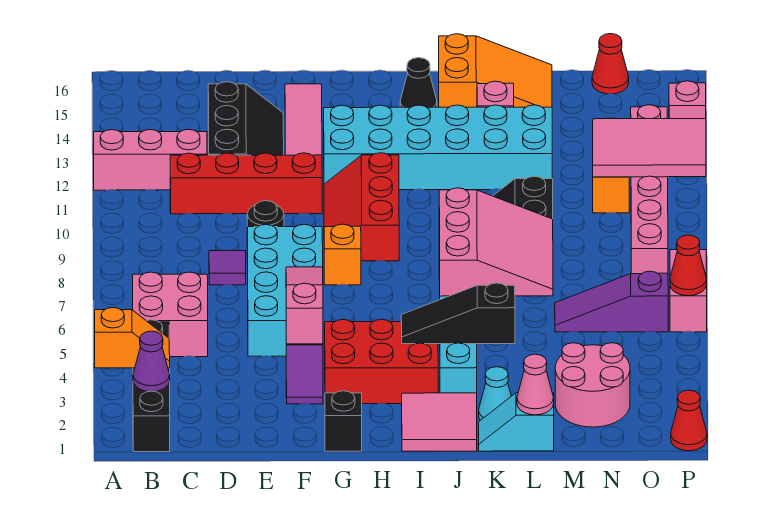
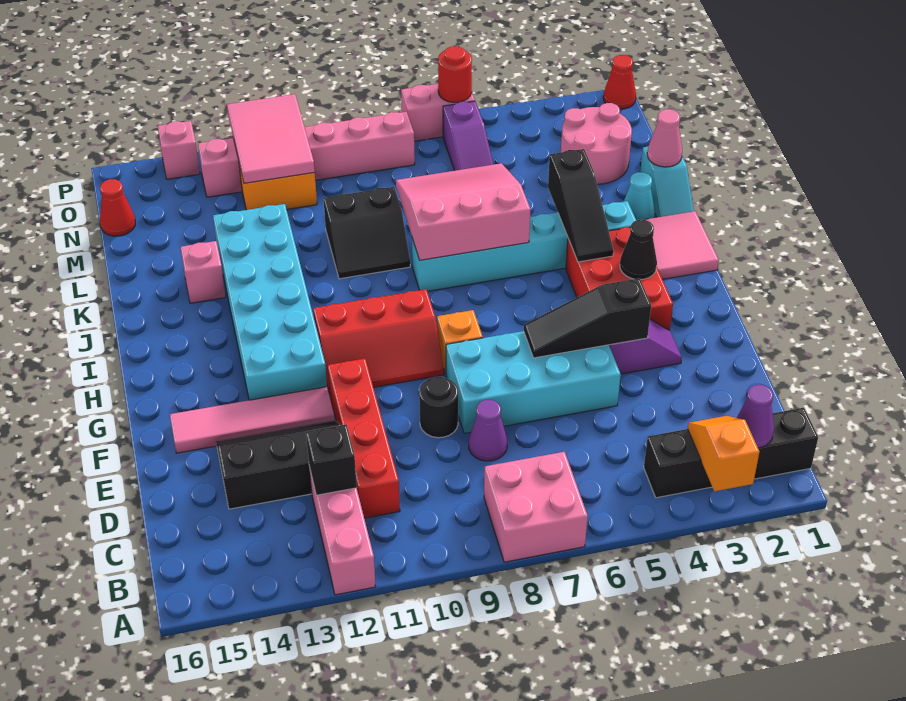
pink 2x2 brick [133,272,208,357] -> pink 2x2 brick moved to [484,452,588,562]
purple 1x1 tile [209,251,246,285] -> purple 1x1 cone [469,400,507,461]
pink 1x3 slope [286,267,323,344] -> black 1x3 slope [524,278,651,358]
black 1x1 brick [325,391,362,451] -> black 1x1 brick moved to [306,425,357,495]
black 1x1 cone [400,58,437,107] -> black 1x1 cone moved to [620,220,657,280]
orange 2x3 slope [439,34,552,107] -> none
red 1x1 cone [670,235,707,296] -> red 1x1 round brick [438,46,472,102]

